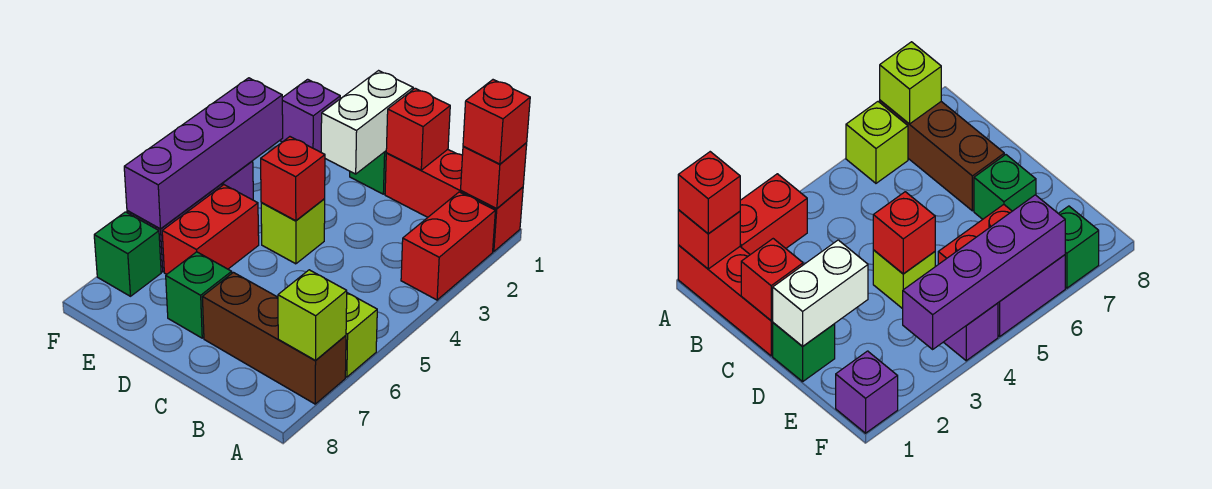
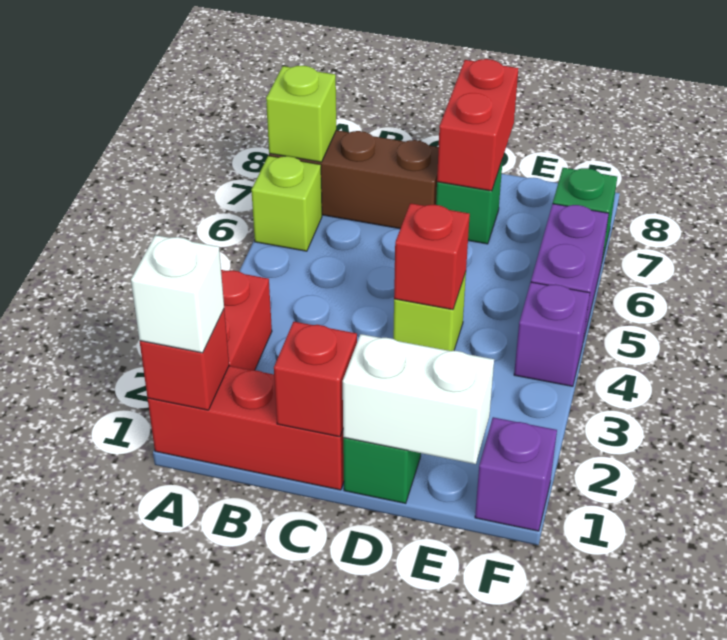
red 1x1 brick [463,80,530,164] -> white 1x1 brick [131,235,224,353]
white 1x2 brick [321,71,413,174] -> white 1x2 brick turned to [343,334,494,464]
red 1x2 brick [162,185,259,274] -> red 1x2 brick moved to [437,59,518,191]
purple 1x4 brick [124,78,283,229] -> none

